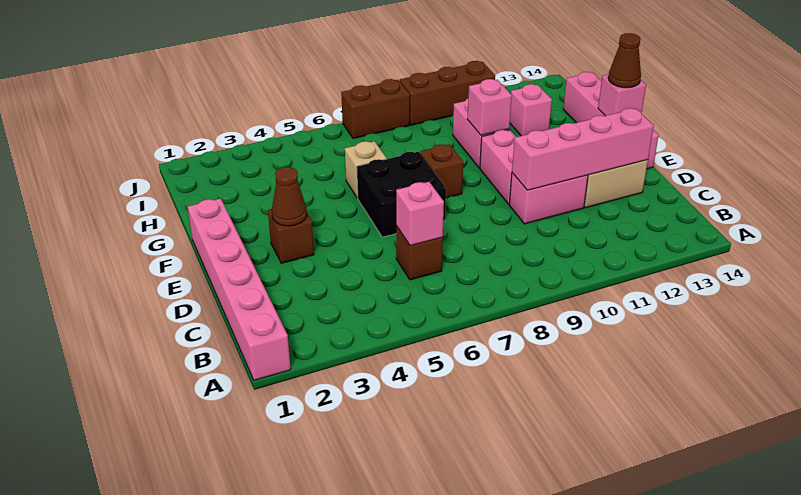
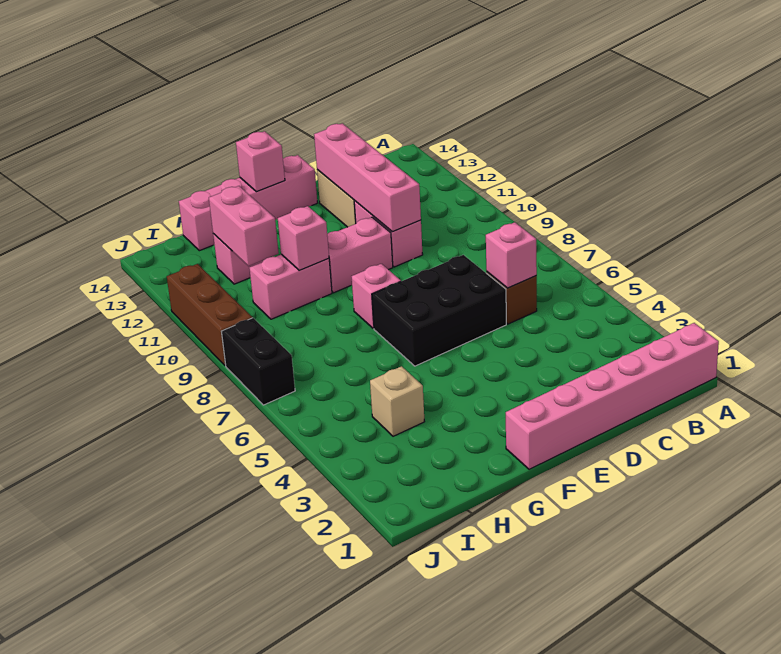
brown 1x1 brick [268,209,314,263] -> none
brown 1x1 cone [272,167,307,226] -> none
black 2x2 brick [357,152,446,237] -> black 2x3 brick [372,255,506,366]
brown 1x1 brick [420,144,463,198] -> pink 1x1 brick [352,264,401,329]
brown 1x1 cone [608,33,641,88] -> none
tan 1x1 brick [345,141,387,198] -> tan 1x1 brick moved to [370,366,425,436]
none -> pink 1x2 brick [209,186,279,266]
brown 1x2 brick [341,79,410,139] -> black 1x2 brick [221,318,295,405]

